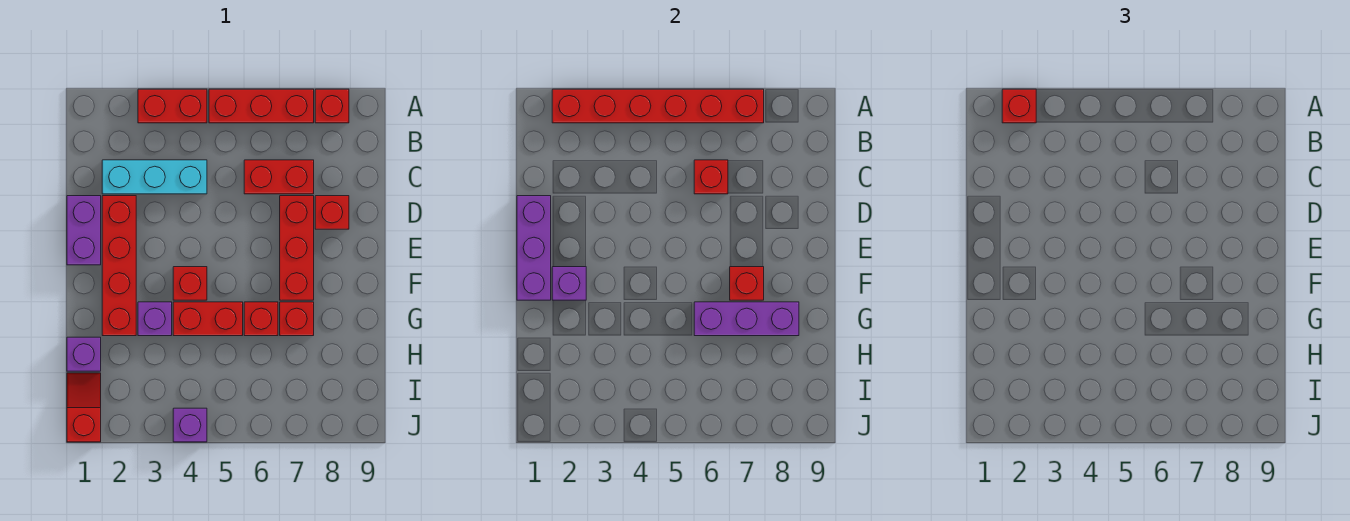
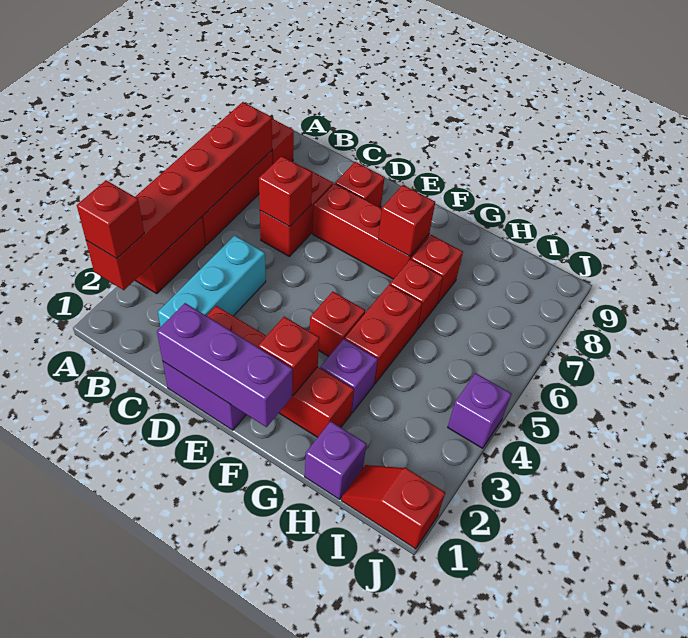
purple 1x1 brick [552,267,586,300] -> red 1x1 brick [258,317,319,395]
purple 1x3 brick [694,302,799,336] -> none

